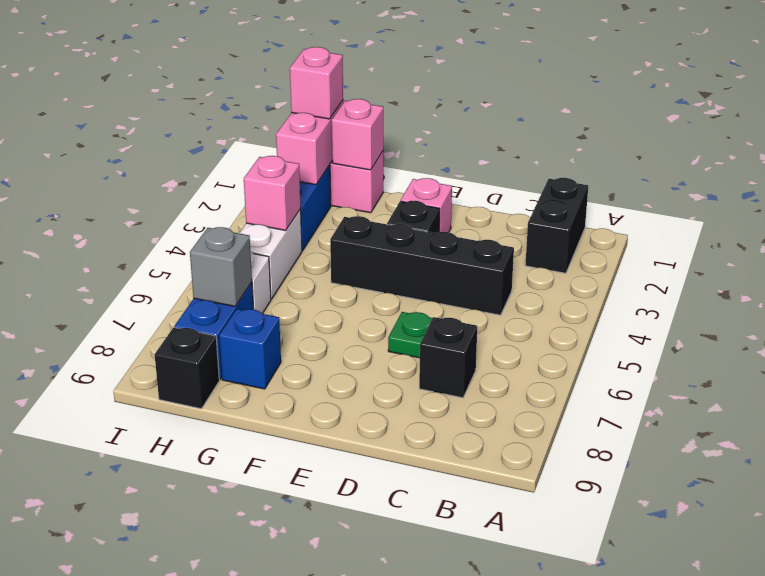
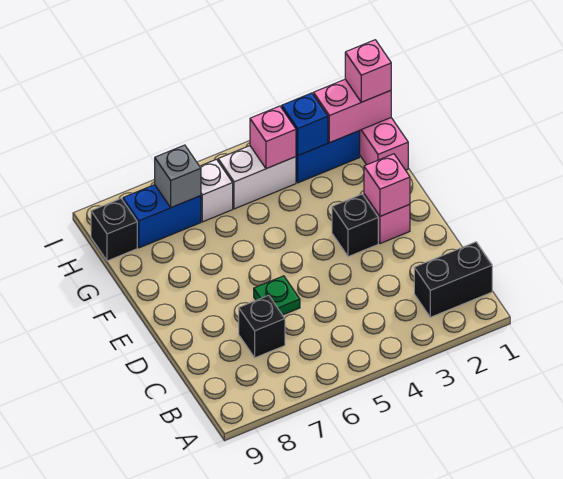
black 1x4 brick [330,216,514,315] -> none
pink 1x1 brick [332,99,383,170] -> pink 1x1 brick moved to [364,154,410,216]
blue 1x1 brick [219,309,281,389] -> blue 1x1 brick moved to [282,93,328,156]

